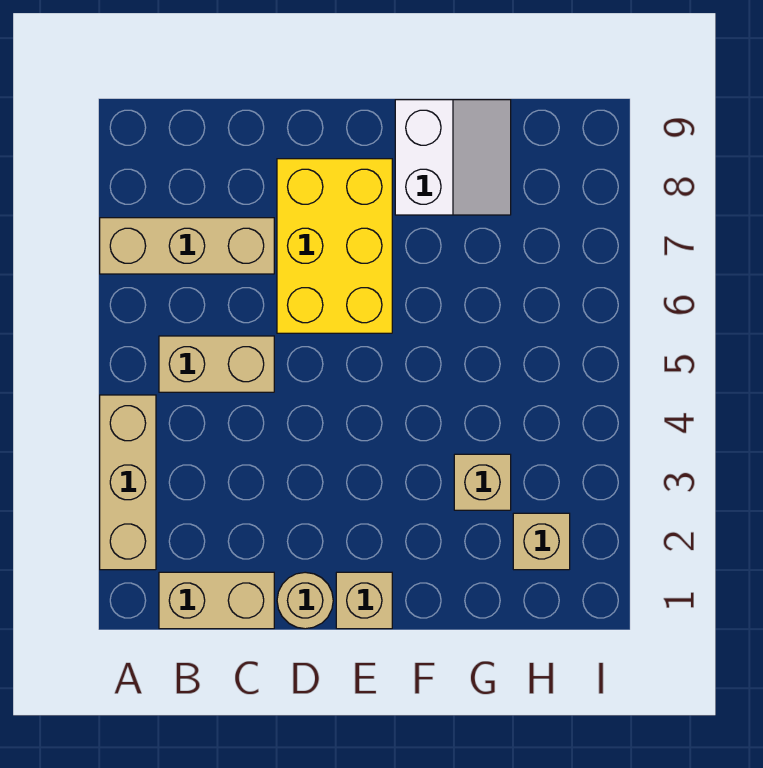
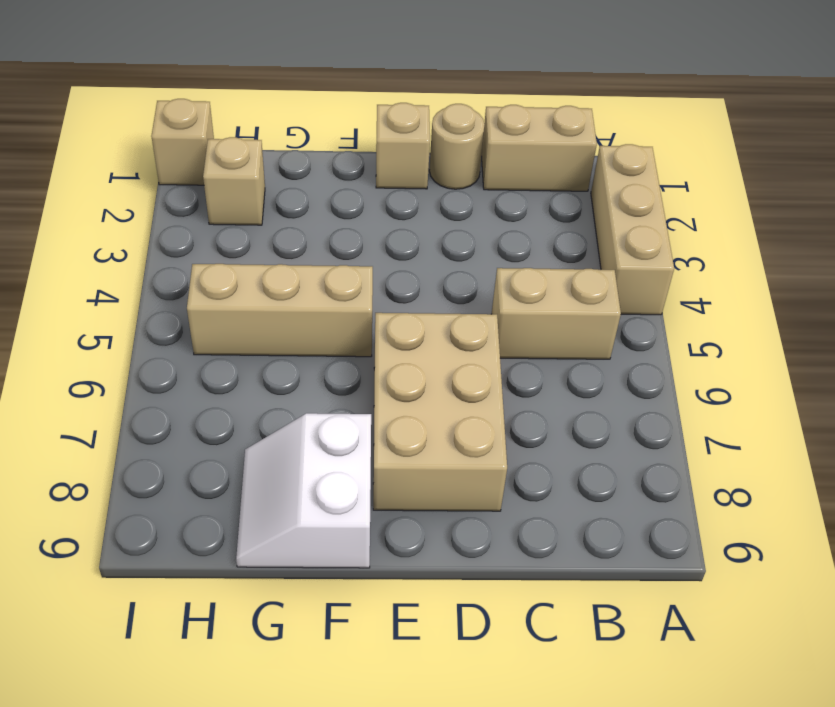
tan 1x3 brick [100,218,274,274] -> tan 1x3 brick moved to [187,264,373,357]
yellow 2x3 brick [277,159,392,333] -> tan 2x3 brick [373,313,507,511]
tan 1x1 brick [454,454,511,510] -> tan 1x1 brick moved to [151,99,214,185]

